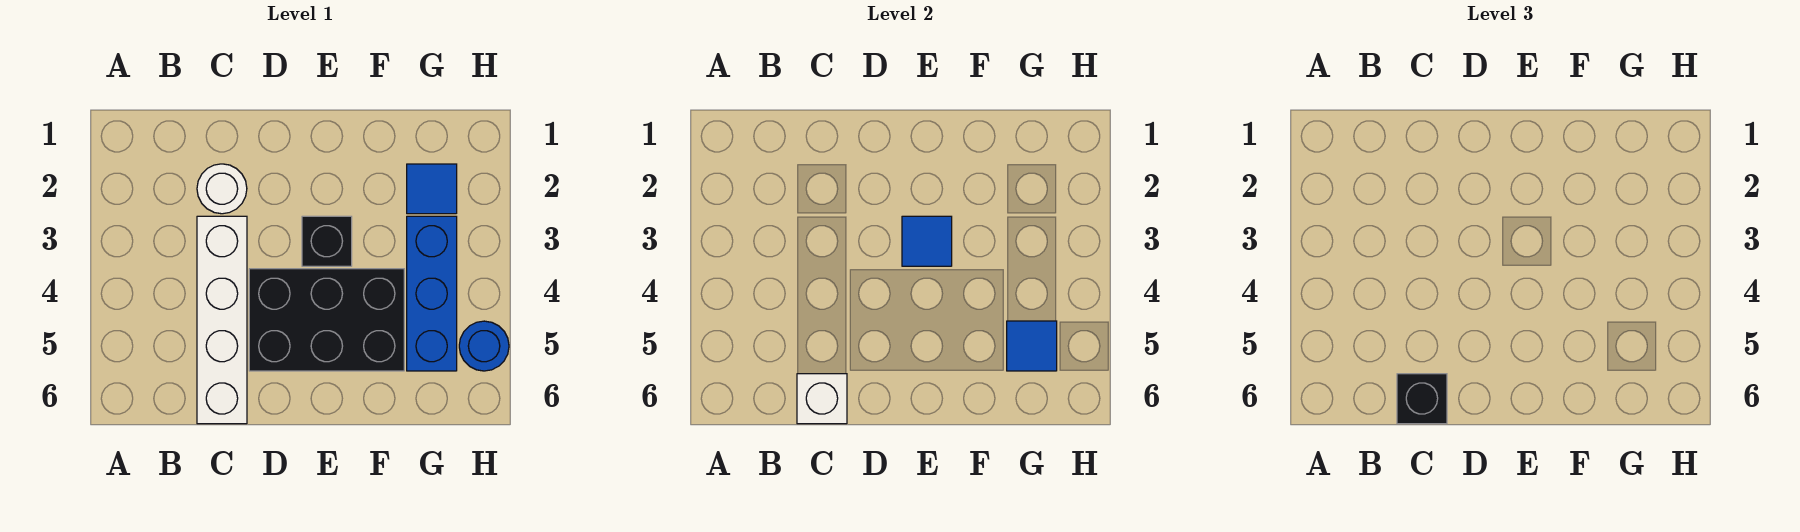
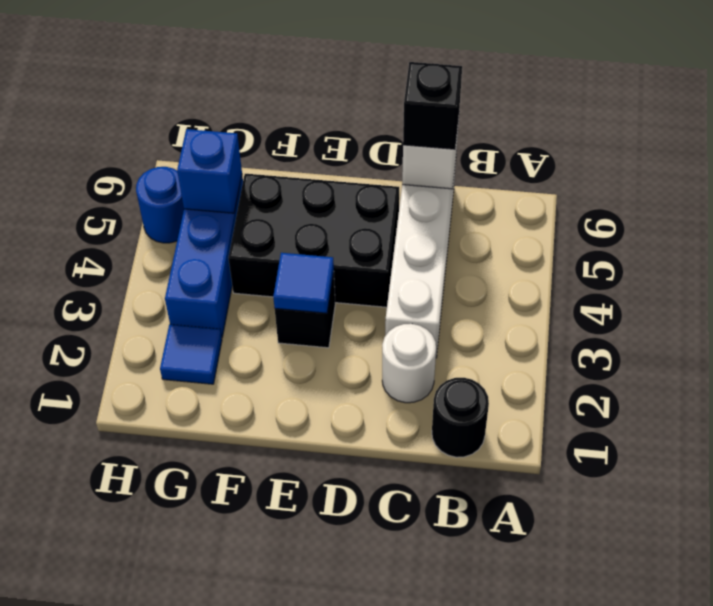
none -> black 1x1 round brick [432,378,489,457]
blue 1x1 tile [1007,321,1057,371] -> blue 1x1 brick [177,129,242,213]

